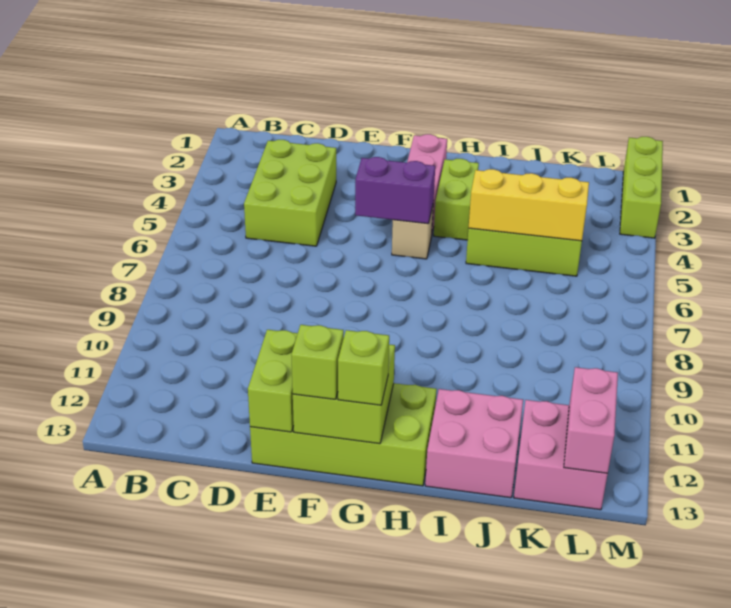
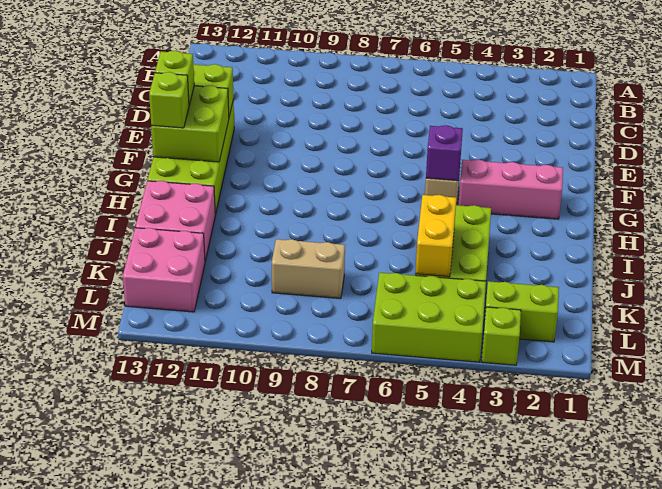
lime 2x3 brick [244,140,336,246] -> lime 2x3 brick moved to [372,273,486,362]
purple 1x2 brick [355,157,435,224] -> purple 1x1 brick [426,125,463,181]
lime 1x2 brick [434,159,479,240] -> lime 1x2 brick moved to [484,281,559,342]
yellow 1x3 brick [469,169,589,241] -> yellow 1x2 brick [415,195,456,277]
none -> tan 1x2 brick [272,239,345,299]
pink 1x2 brick [564,367,618,473] -> none
lime 1x3 brick [620,137,663,238] -> lime 1x1 brick [482,307,521,365]

